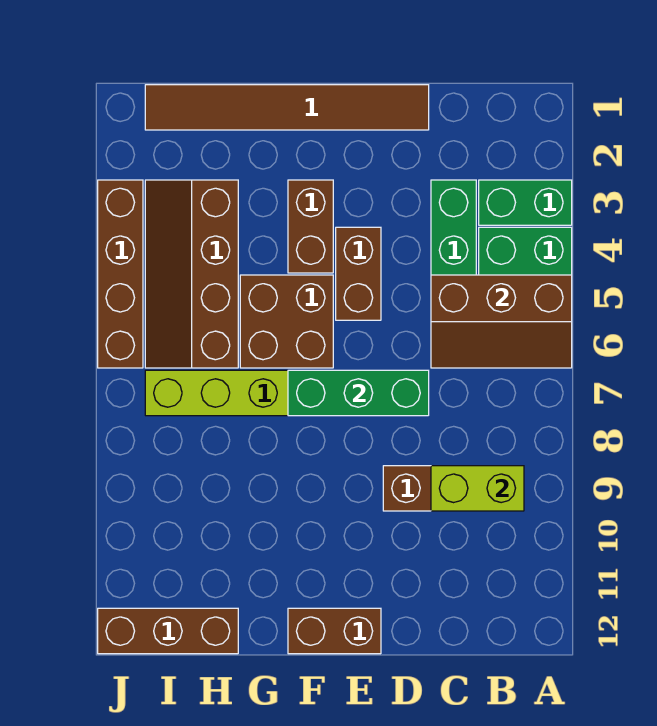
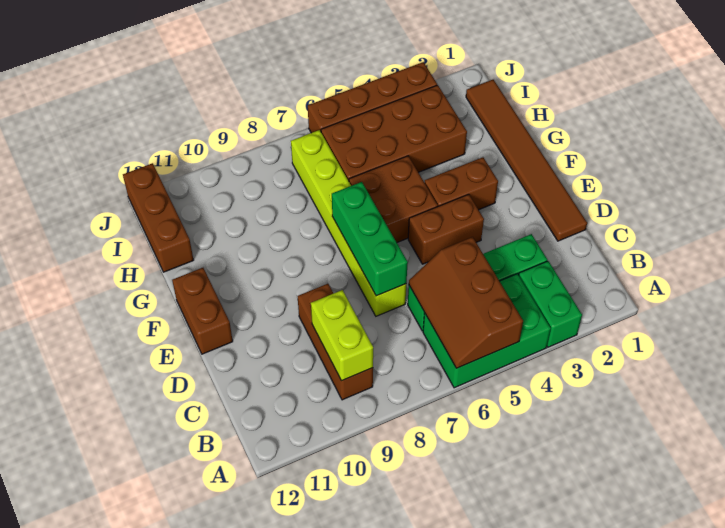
brown 2x4 slope [145,180,238,368] -> brown 2x4 brick [321,85,467,181]

